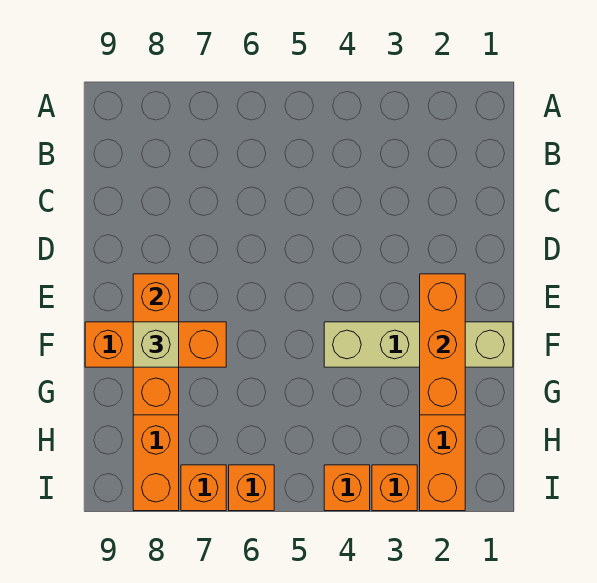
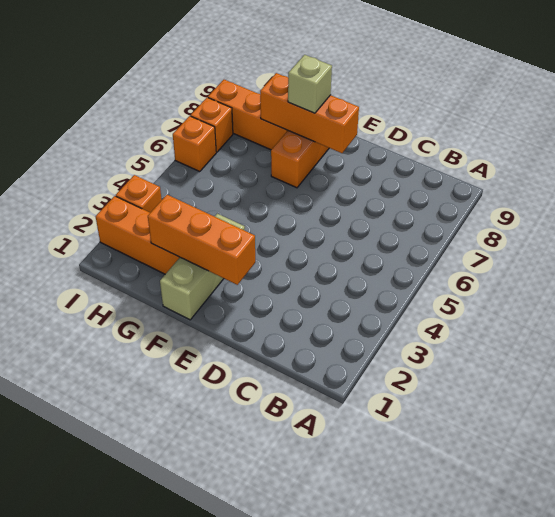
tan 1x4 brick [324,322,513,367] -> tan 1x3 brick [160,214,245,320]
orange 1x1 brick [324,465,370,511] -> none

